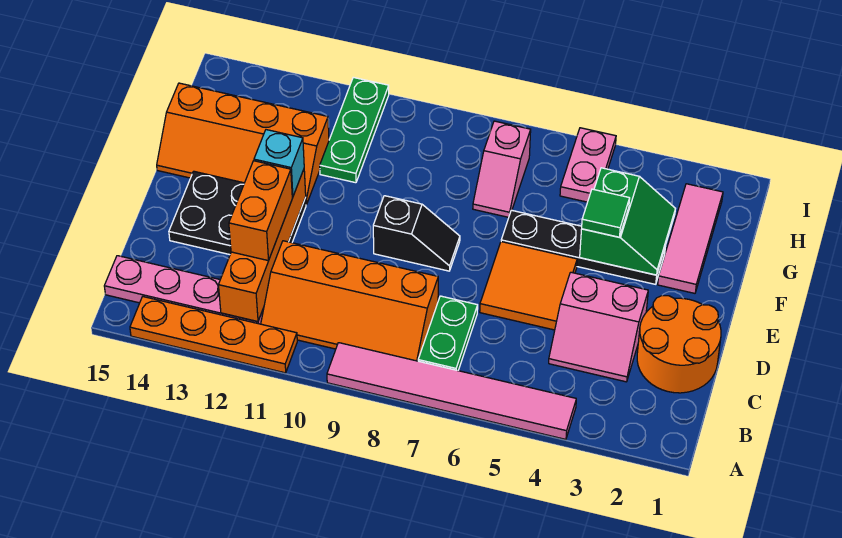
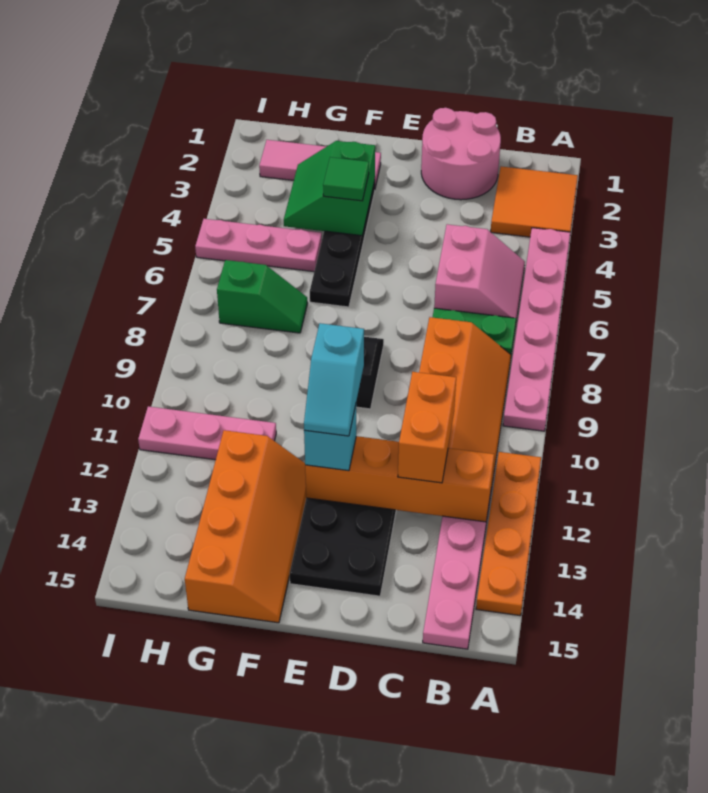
pink 1x6 tile [327,343,576,439] -> pink 1x6 plate [503,228,570,431]
orange 2x2 round brick [637,296,721,393] -> pink 2x2 round brick [421,108,501,200]
pink 2x2 slope [549,272,648,382] -> pink 2x2 slope moved to [434,224,525,320]
orange 1x2 brick [229,161,292,261] -> orange 1x2 brick turned to [398,372,456,483]
orange 2x2 tile [480,242,577,330] -> orange 2x2 tile moved to [491,166,578,237]
none -> cyan 1x2 slope [304,323,364,436]
green 2x2 slope [580,168,676,275] -> green 2x2 slope turned to [284,141,375,236]
pink 1x2 slope [473,121,531,217] -> green 1x2 slope [217,260,308,333]
green 1x3 plate [320,77,389,183] -> pink 1x3 plate [138,406,276,460]
pink 1x2 plate [560,128,616,202] -> pink 1x3 plate [195,219,322,272]

